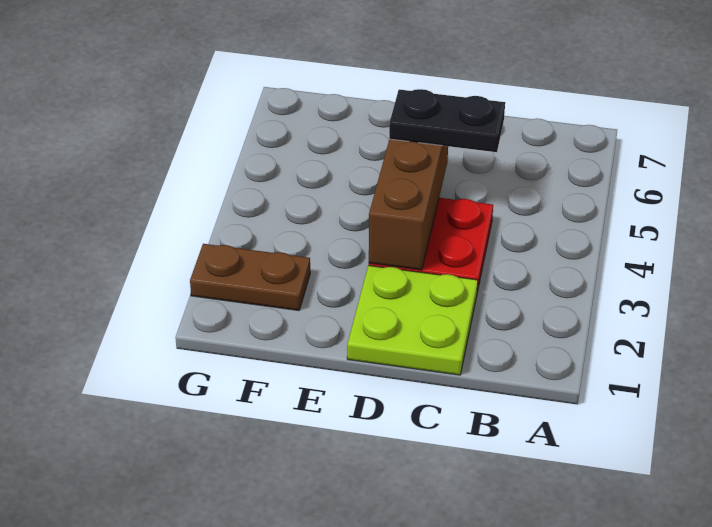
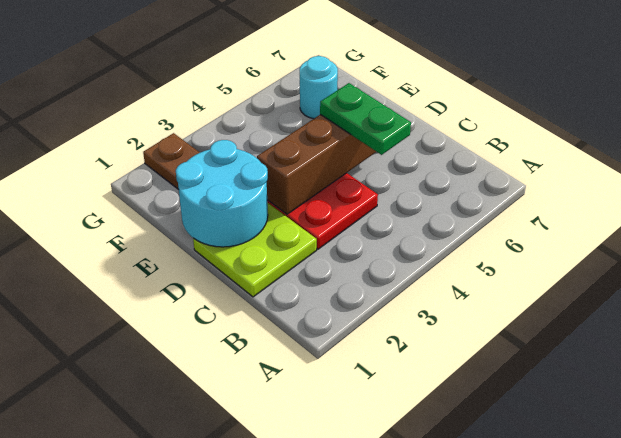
black 1x2 plate [389,89,505,152] -> green 1x2 plate [320,83,411,155]
none -> cyan 2x2 round brick [176,140,268,247]
none -> cyan 1x1 round brick [300,56,338,119]

